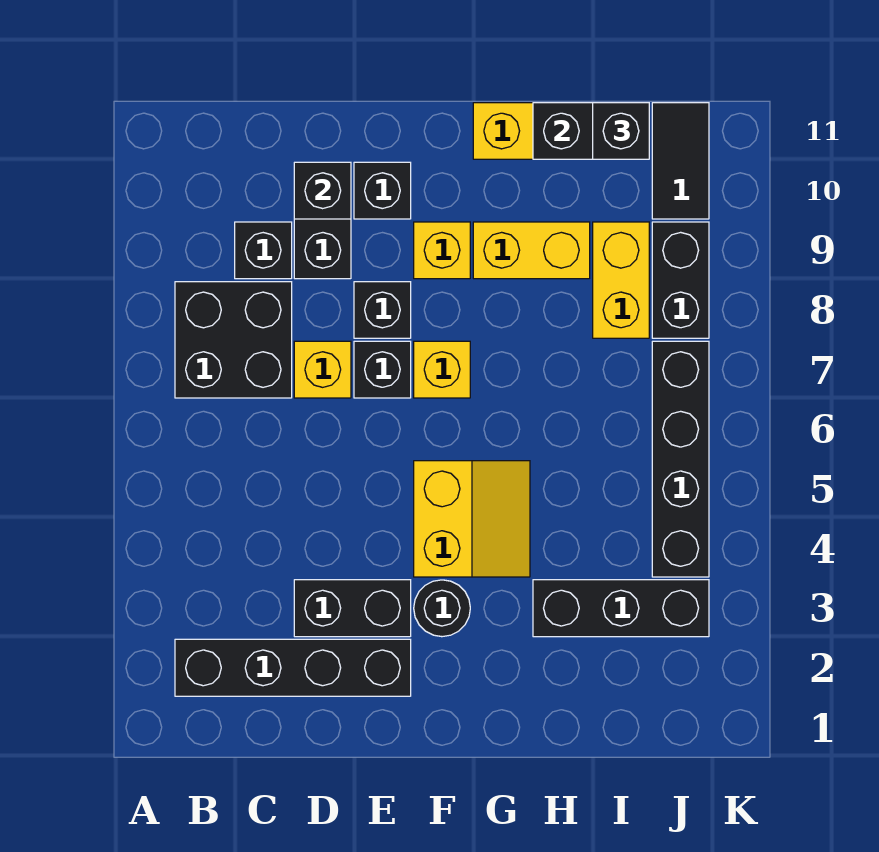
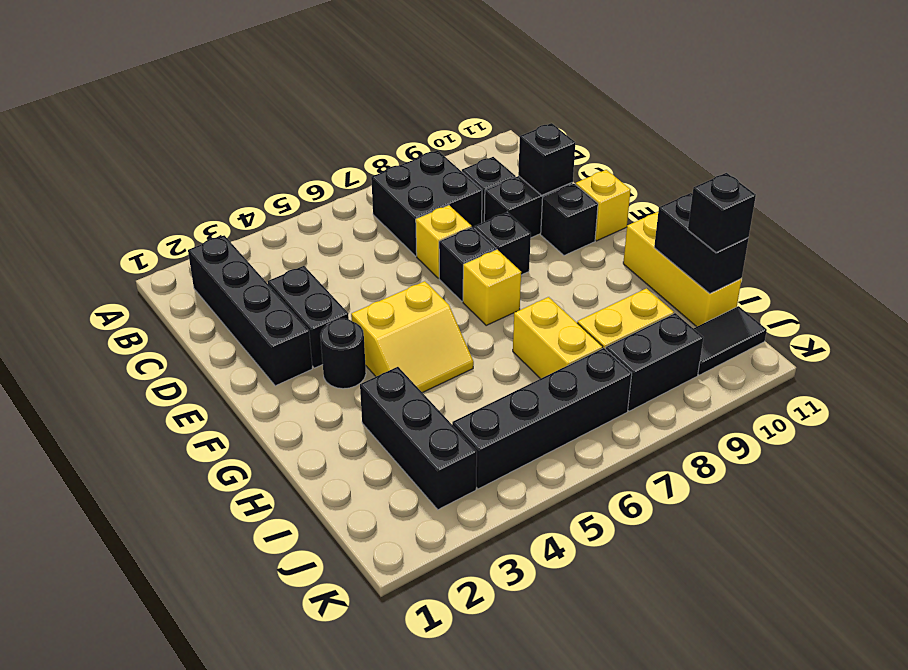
yellow 1x1 brick [414,222,470,279] -> yellow 1x1 brick moved to [575,170,631,241]
yellow 1x2 brick [473,222,590,279] -> yellow 1x2 brick moved to [513,297,603,379]

